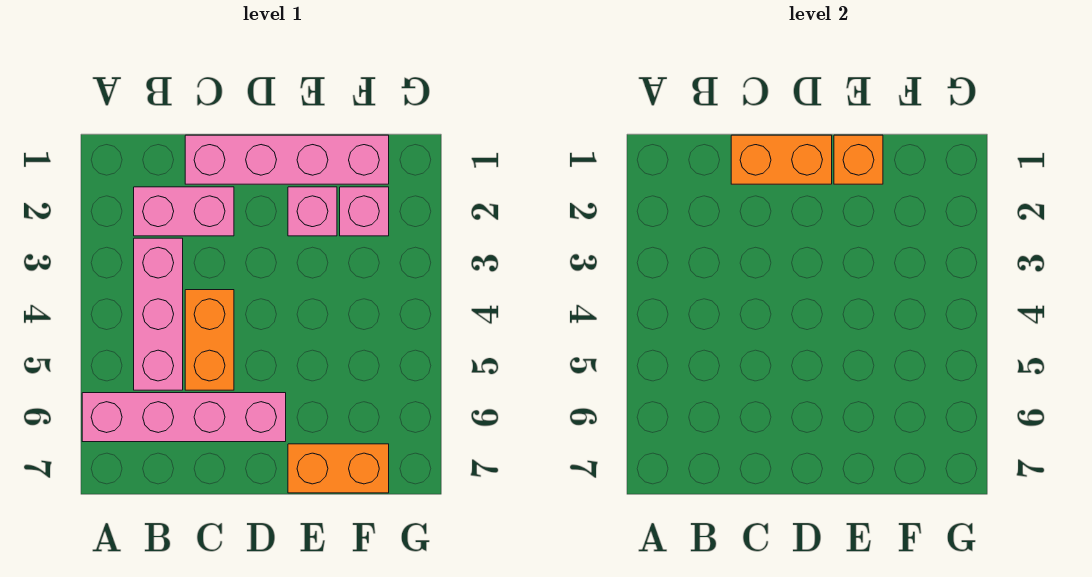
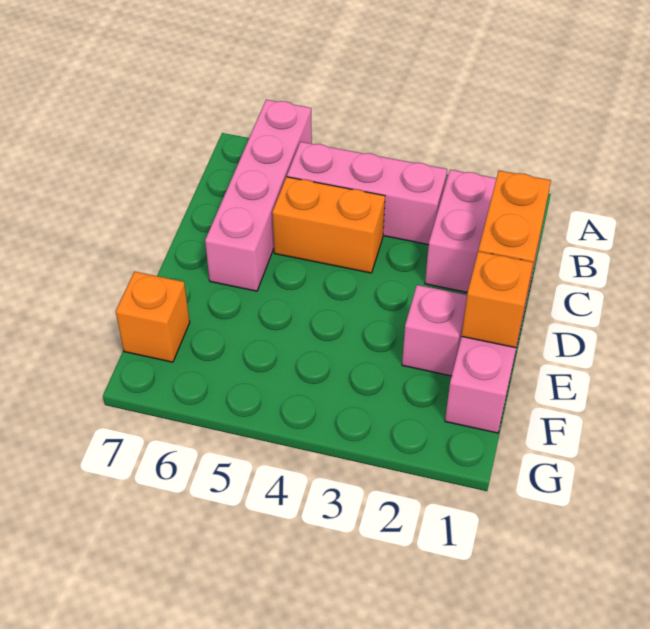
orange 1x2 brick [288,444,389,493] -> orange 1x1 brick [116,272,190,362]
pink 1x1 brick [340,187,389,236] -> none

